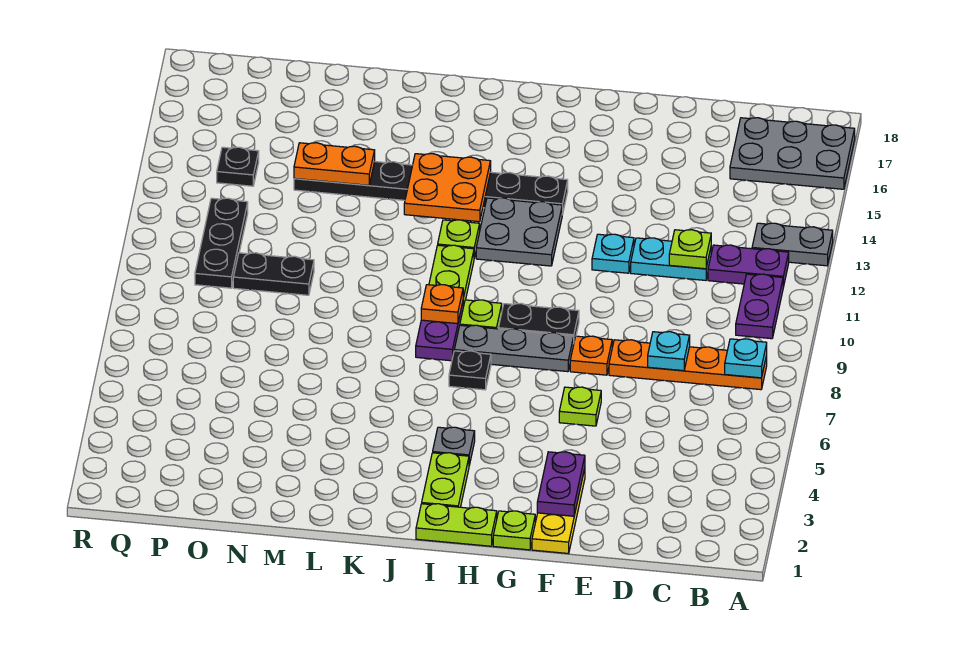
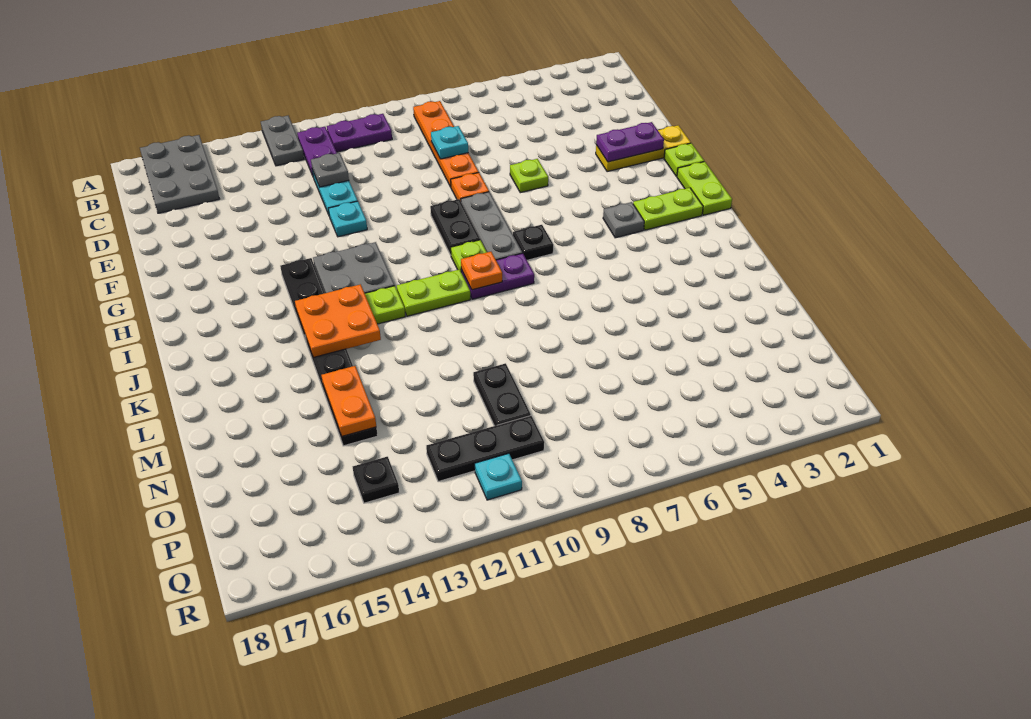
cyan 1x1 plate [725,339,767,378] -> cyan 1x1 plate moved to [475,453,522,500]
lime 1x1 plate [669,230,711,269] -> grey 1x1 plate [311,153,349,187]

